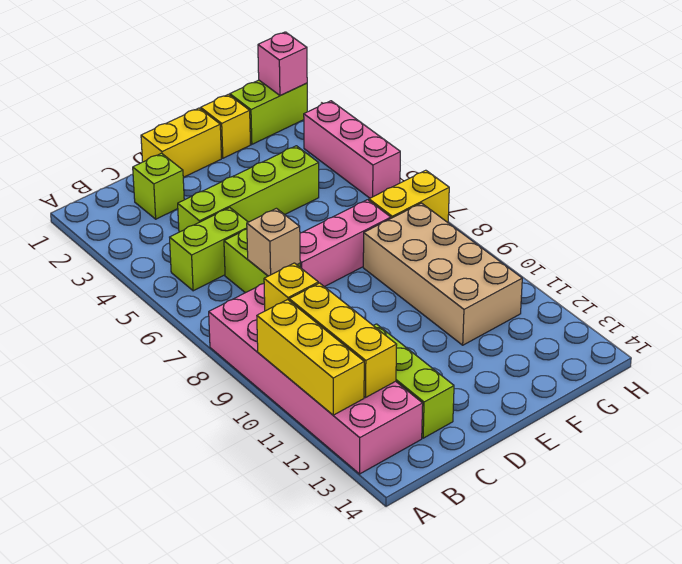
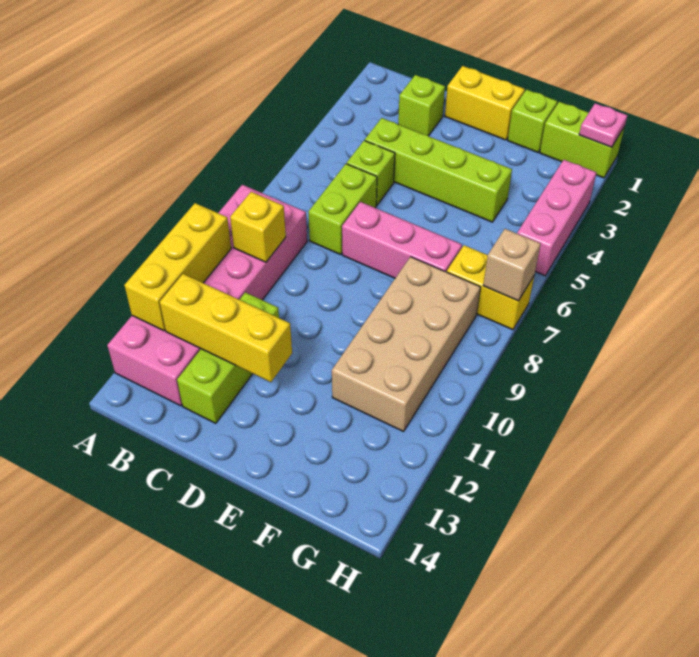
lime 1x2 brick [170,208,248,291] -> lime 1x1 brick [347,140,395,205]
yellow 1x3 brick [289,283,397,397] -> yellow 1x3 brick turned to [160,274,292,382]
tan 1x1 brick [247,208,300,276] -> tan 1x1 brick moved to [483,229,541,301]
yellow 1x1 brick [201,94,250,158] -> lime 1x1 brick [508,90,557,152]
pink 1x1 brick [258,32,307,96] -> pink 1x1 plate [579,103,627,147]

